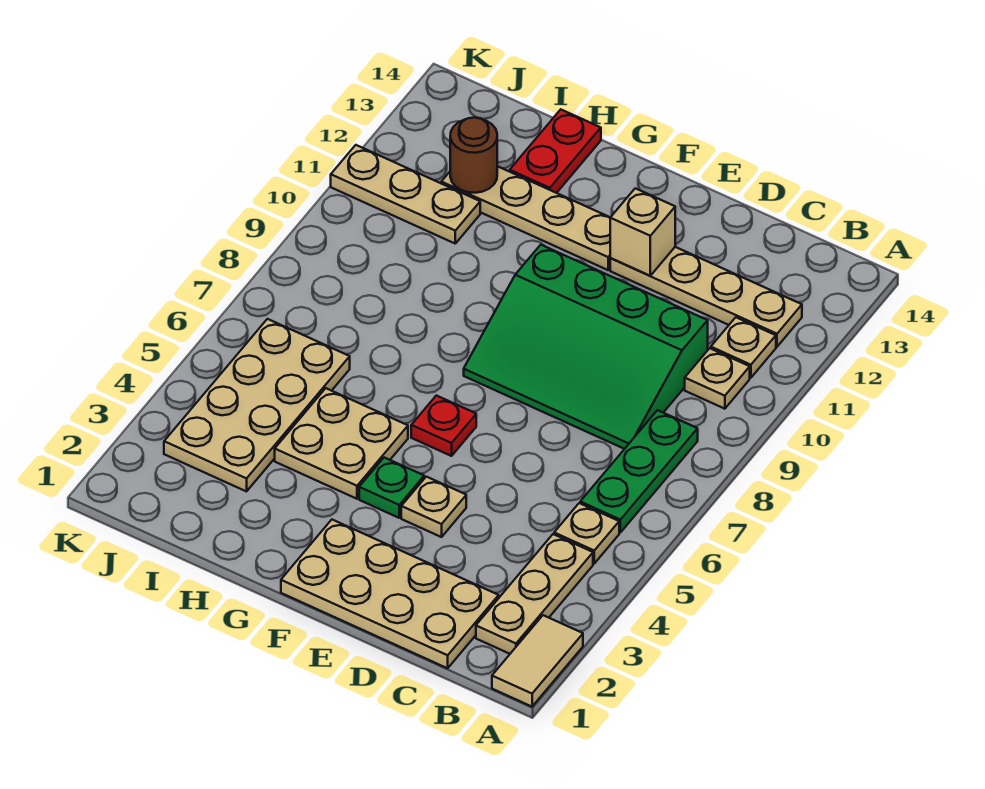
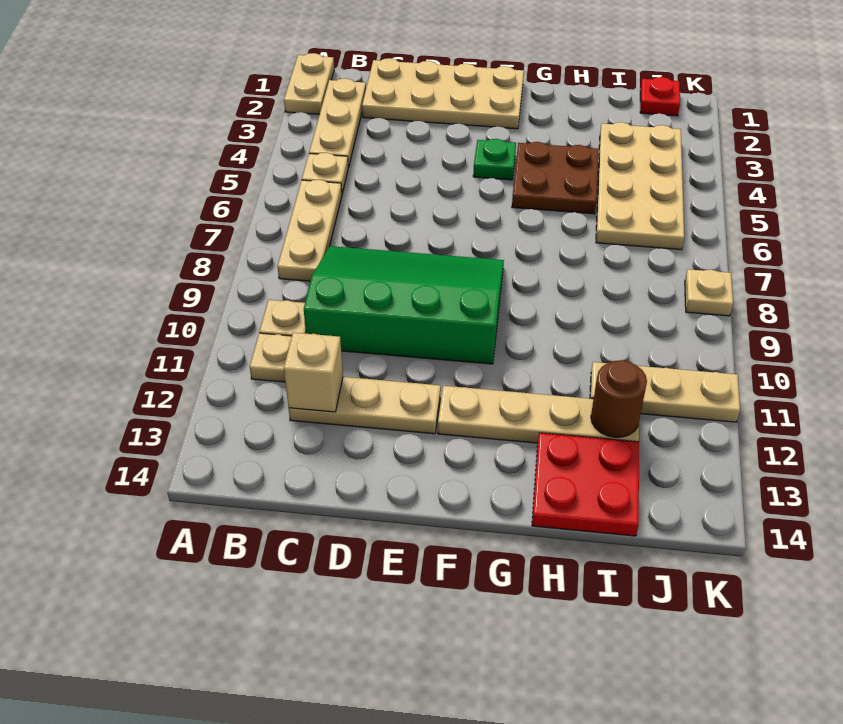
tan 1x2 tile [492,615,583,707] -> tan 1x2 plate [284,53,334,114]
green 1x3 plate [580,410,698,532] -> tan 1x3 plate [278,179,342,281]
tan 1x4 plate [610,247,802,347] -> tan 1x3 plate [289,377,441,434]
tan 1x1 plate [401,477,466,537] -> tan 1x1 plate moved to [685,269,733,316]
tan 1x1 brick [610,188,675,276] -> tan 1x1 brick moved to [284,333,343,412]
red 1x1 plate [411,396,476,456] -> red 1x1 plate moved to [640,77,680,116]
tan 2x2 plate [275,388,408,499] -> brown 2x2 plate [512,142,599,214]
red 1x2 plate [510,110,601,193] -> red 2x2 plate [532,433,639,536]

